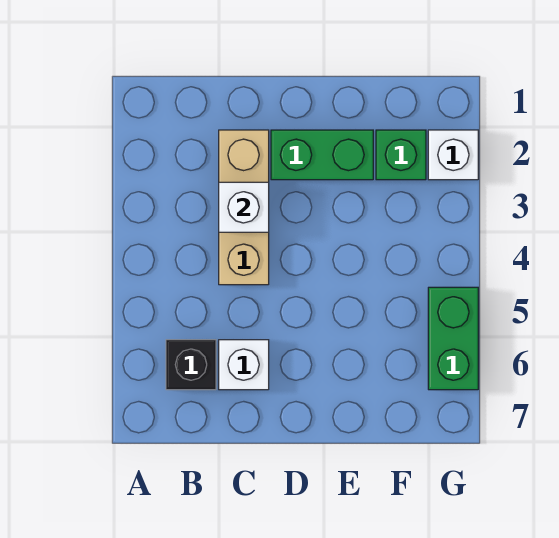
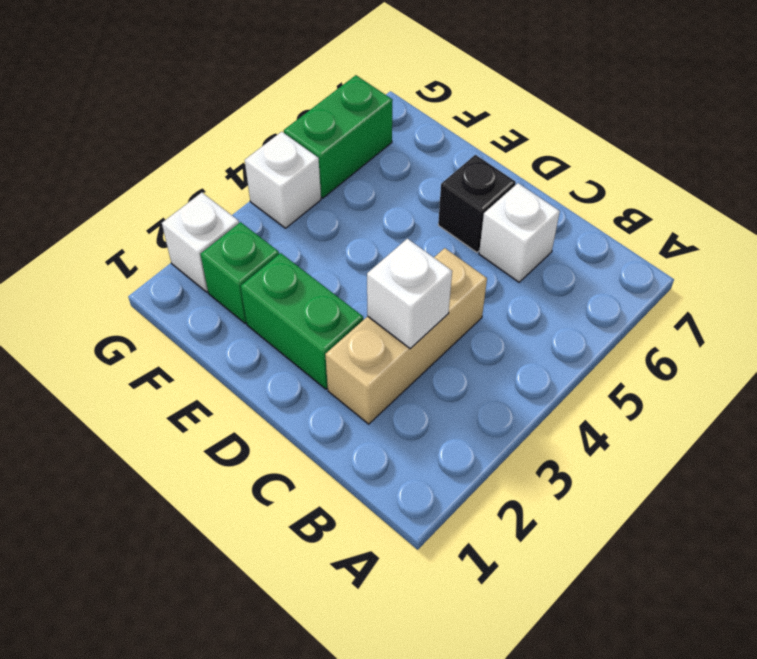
black 1x1 brick [166,340,216,390] -> black 1x1 brick moved to [438,155,516,252]
none -> white 1x1 brick [245,132,321,228]

